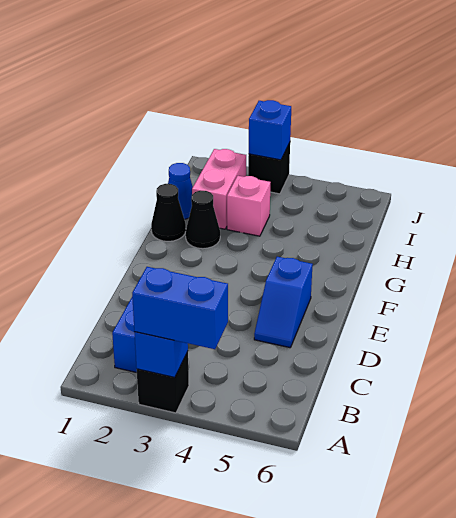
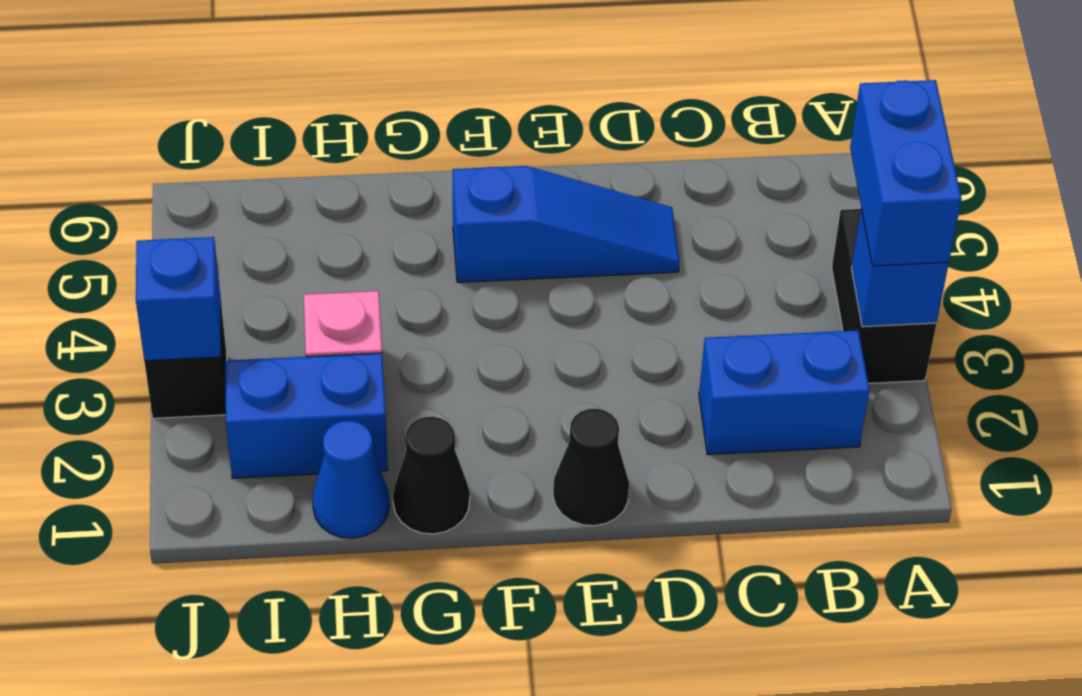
black 1x1 brick [137,352,189,413] -> black 1x2 brick [832,209,936,383]
blue 1x2 slope [254,257,313,348] -> blue 1x3 slope [453,166,680,282]
black 1x1 cone [186,191,220,249] -> black 1x1 cone moved to [553,409,629,526]
pink 1x2 brick [192,149,246,229] -> blue 1x2 brick [225,353,388,478]

